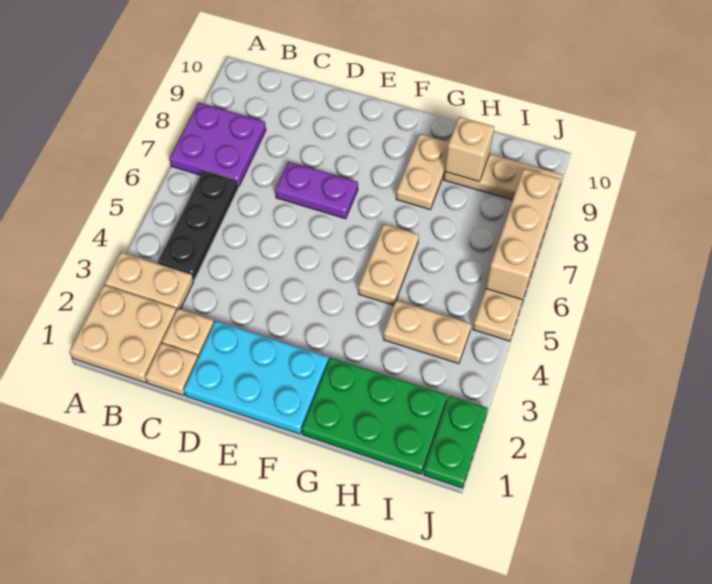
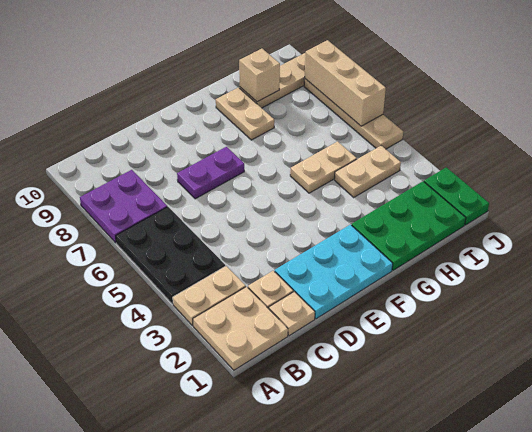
black 1x3 plate [158,170,238,280] -> black 2x3 plate [116,207,225,304]
tan 1x2 plate [358,224,419,305] -> tan 1x2 plate turned to [290,141,357,193]

